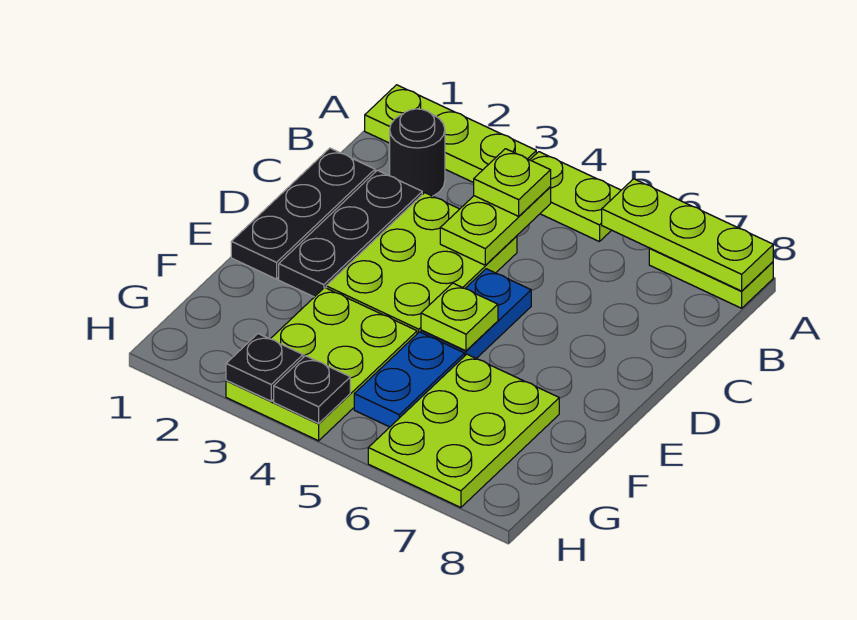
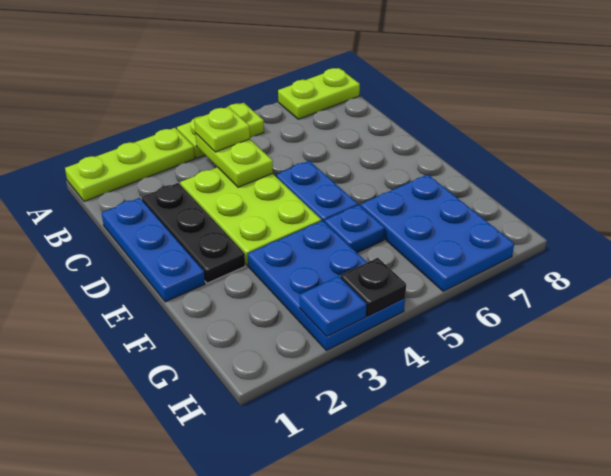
lime 1x3 plate [602,179,773,291] -> none
black 1x1 round brick [390,109,445,196] -> none
black 1x3 plate [231,148,375,279] -> blue 1x3 plate [102,198,205,302]
lime 1x1 plate [421,283,498,351] -> none
lime 2x3 plate [226,287,417,441] -> blue 2x3 plate [248,221,405,351]
blue 1x2 plate [354,332,465,427] -> blue 1x1 plate [324,205,384,253]
lime 2x3 plate [368,354,559,508] -> blue 2x3 plate [361,175,514,291]
black 1x1 plate [226,334,303,401] -> blue 1x1 plate [300,276,366,337]

